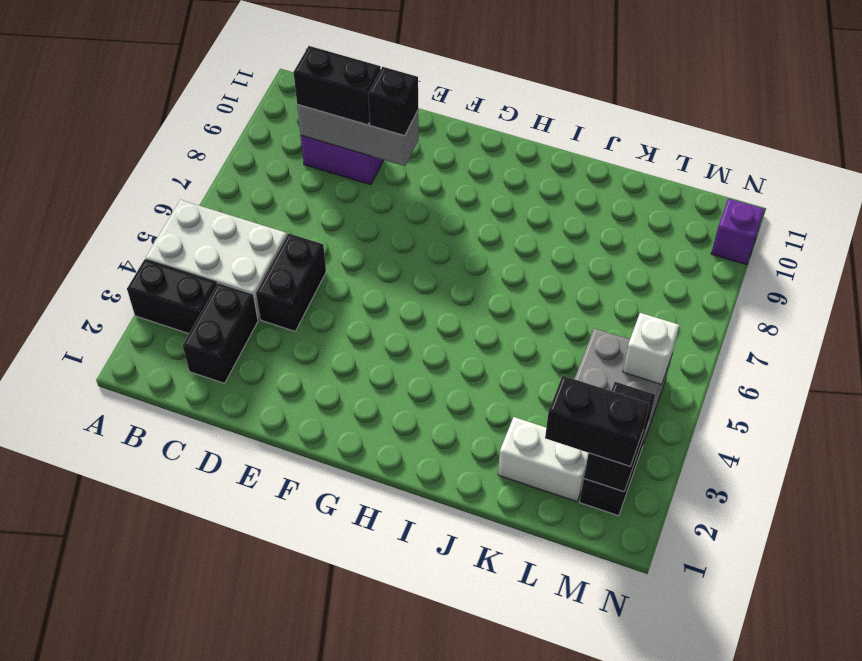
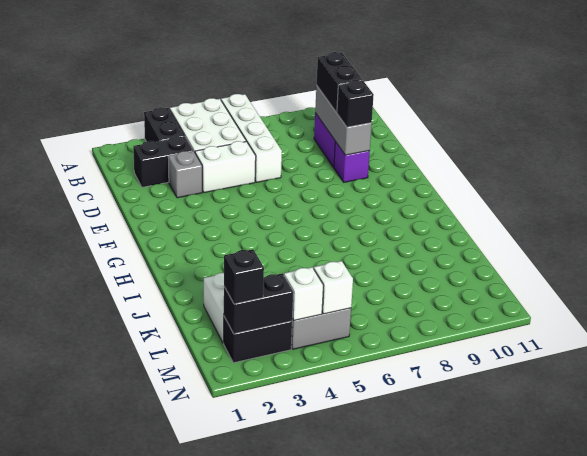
none -> white 1x4 brick [221,94,282,182]
none -> grey 1x1 brick [168,151,202,198]
black 1x2 brick [256,233,326,331] -> white 1x2 brick [195,141,256,193]
black 1x2 brick [545,376,649,466] -> black 1x1 brick [224,249,264,304]
none -> white 1x1 brick [284,267,323,320]
purple 1x1 brick [711,198,764,265] -> purple 1x1 brick moved to [334,142,370,182]

